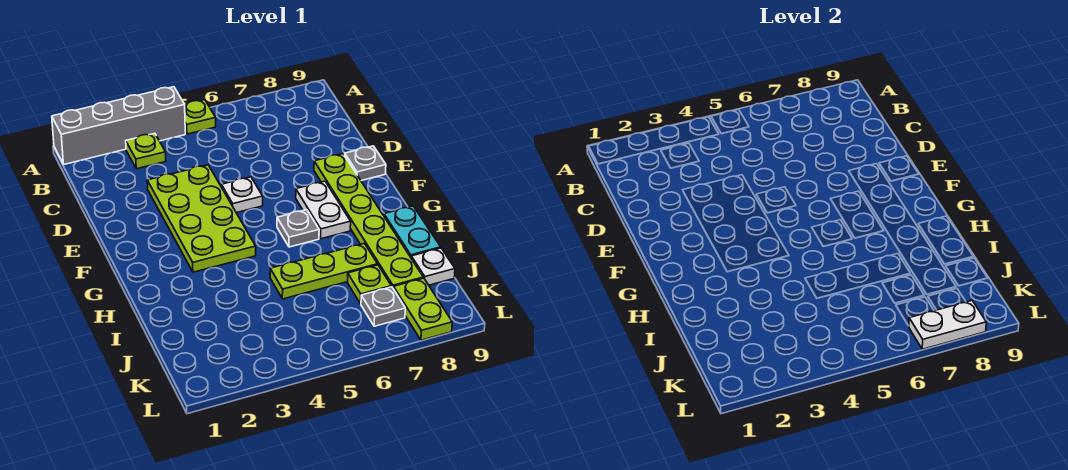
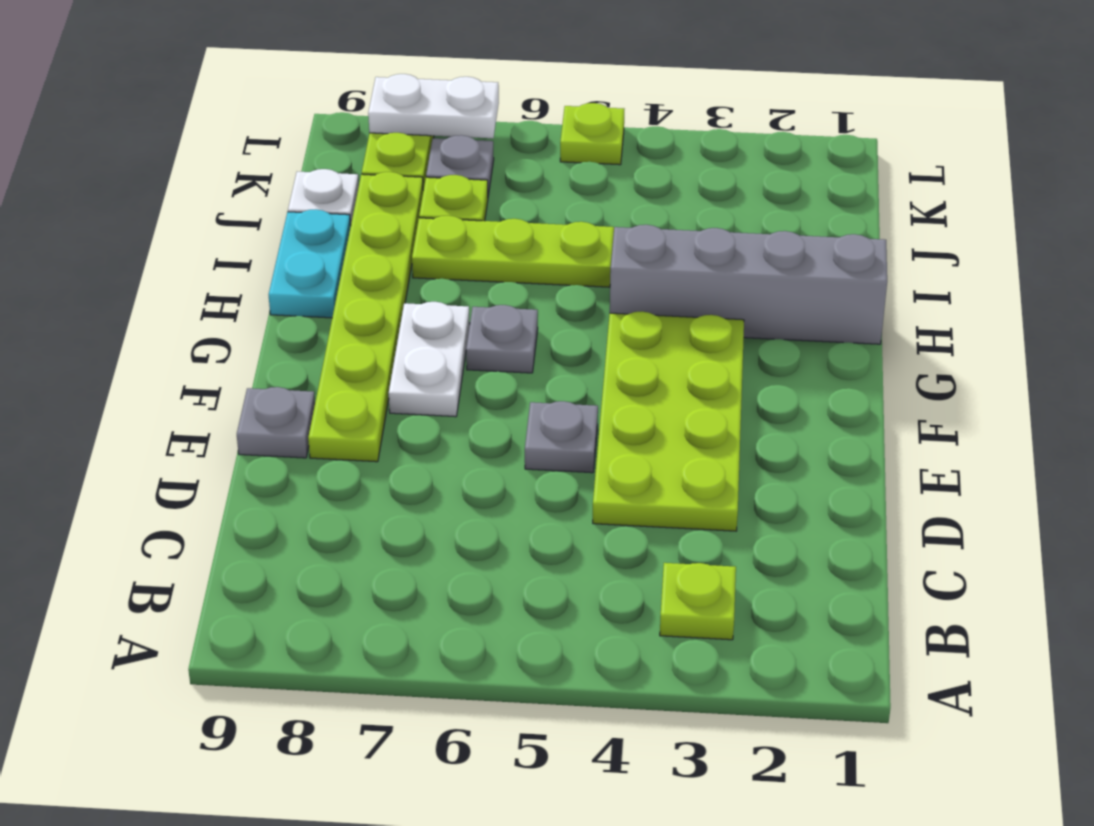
grey 1x4 brick [52,87,185,164] -> grey 1x4 brick moved to [610,225,887,344]
lime 1x1 plate [185,100,216,134] -> lime 1x1 plate moved to [560,103,624,165]
white 1x1 plate [221,177,263,213] -> grey 1x1 plate [525,401,598,473]

